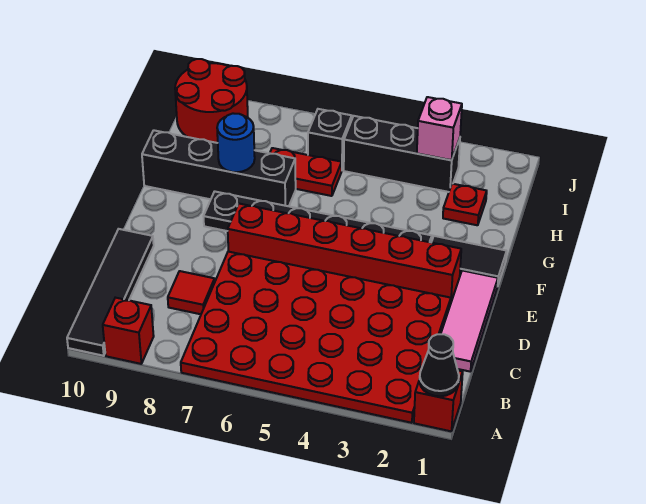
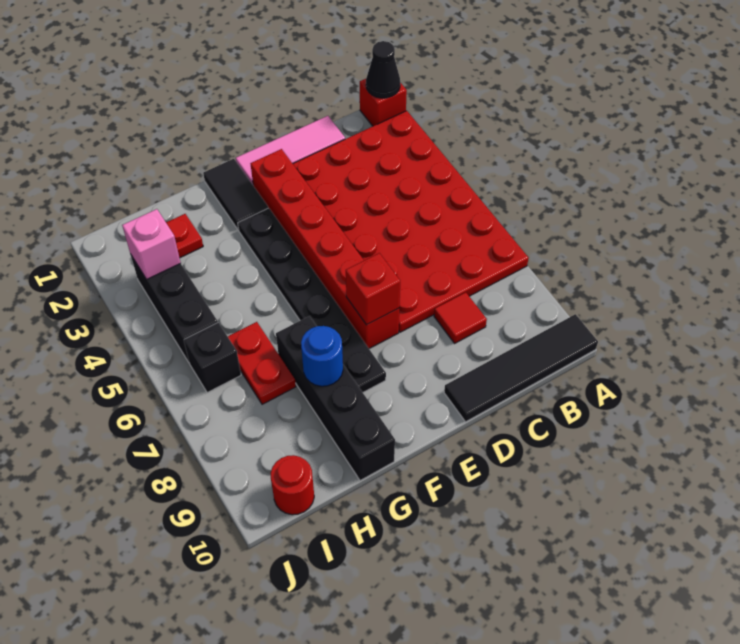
red 1x1 brick [103,298,154,364] -> red 1x1 brick moved to [346,253,400,325]
red 2x2 round brick [175,59,248,143] -> red 1x1 round brick [271,455,314,515]

